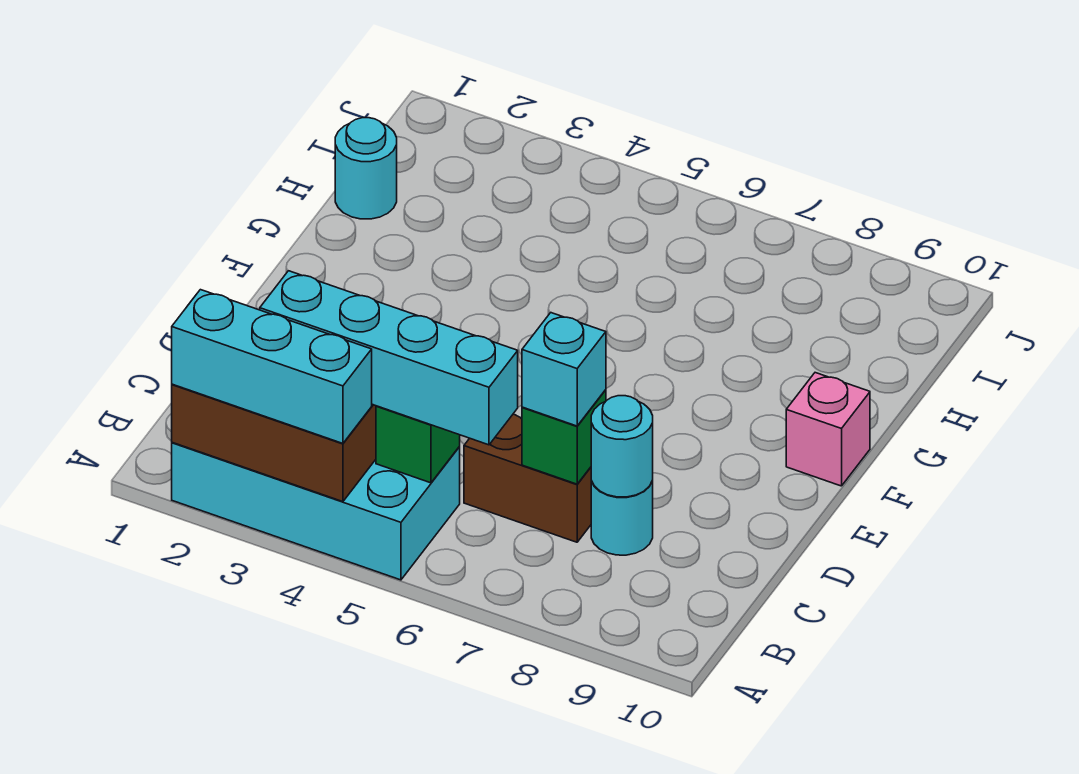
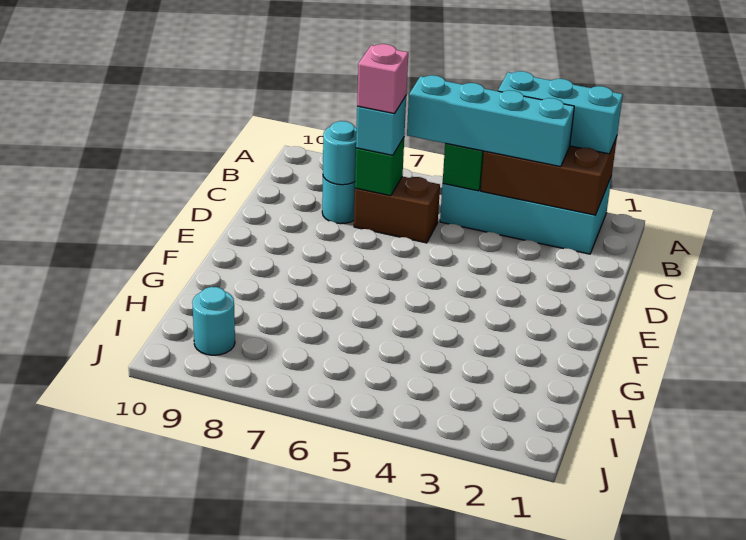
pink 1x1 brick [786,373,870,486] -> pink 1x1 brick moved to [357,44,408,114]
cyan 1x1 round brick [335,118,397,219] -> cyan 1x1 round brick moved to [192,287,235,355]

